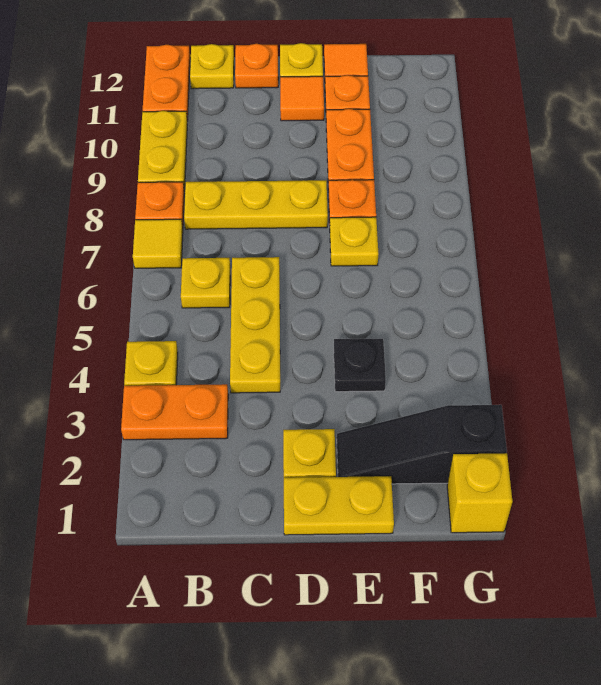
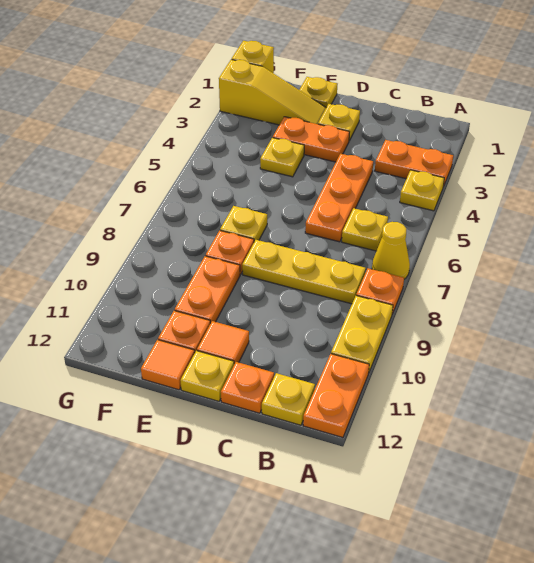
yellow 1x1 tile [133,219,183,268] -> yellow 1x1 cone [372,222,410,279]
yellow 1x3 plate [230,257,280,393] -> orange 1x3 plate [305,154,373,242]
yellow 1x2 plate [284,476,394,535] -> yellow 1x1 plate [300,77,337,107]
none -> orange 1x2 plate [273,117,349,162]
black 1x3 slope [337,405,507,484] -> yellow 1x3 slope [219,60,326,125]
black 1x1 plate [334,339,386,392] -> yellow 1x1 plate [260,138,304,177]

